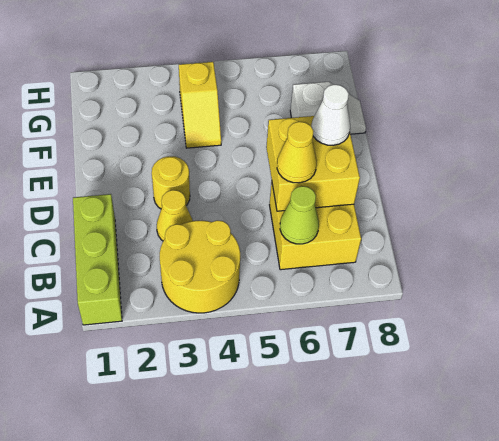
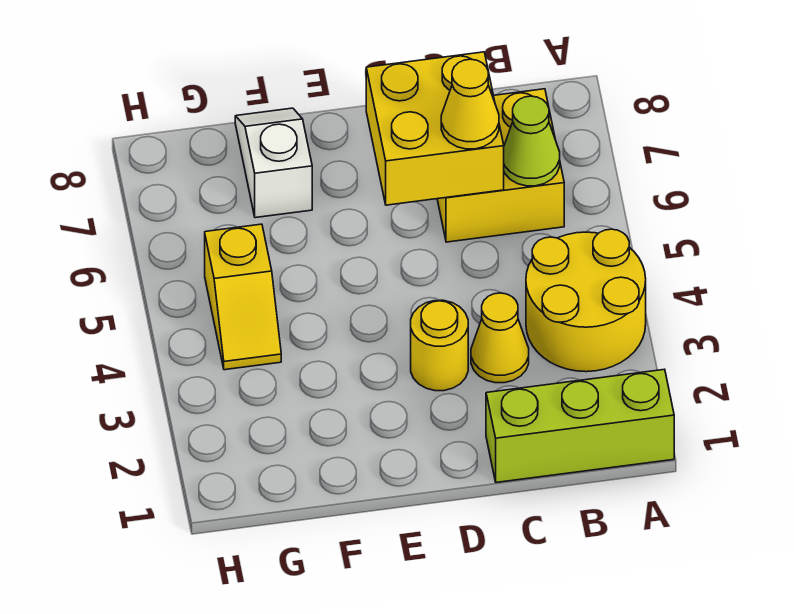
white 1x1 cone [311,84,350,145] -> none
yellow 1x2 slope [179,62,221,148] -> yellow 1x2 slope turned to [205,224,281,370]

